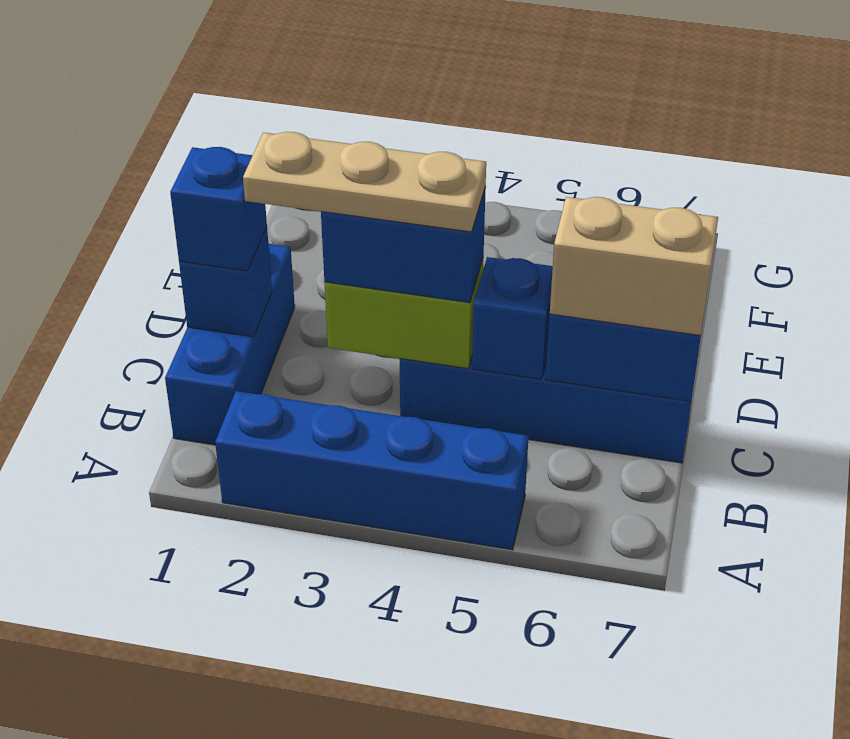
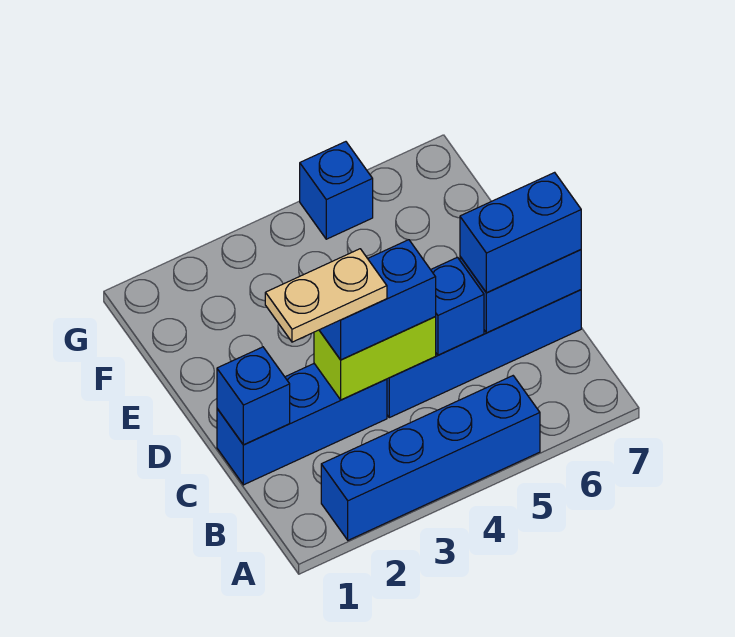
blue 1x3 brick [165,244,295,445] -> blue 1x3 brick turned to [217,364,387,485]
blue 1x1 brick [170,147,267,271] -> blue 1x1 brick moved to [300,142,373,239]
tan 1x3 plate [243,132,486,232] -> tan 1x2 plate [265,249,387,342]
tan 1x2 brick [550,197,718,336] -> blue 1x2 brick [460,172,581,293]

